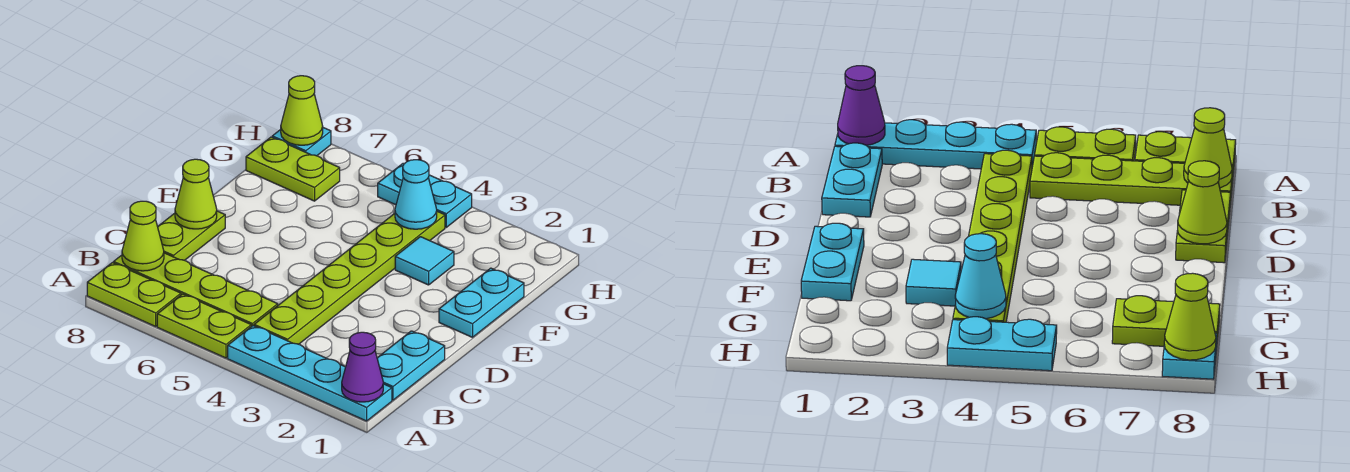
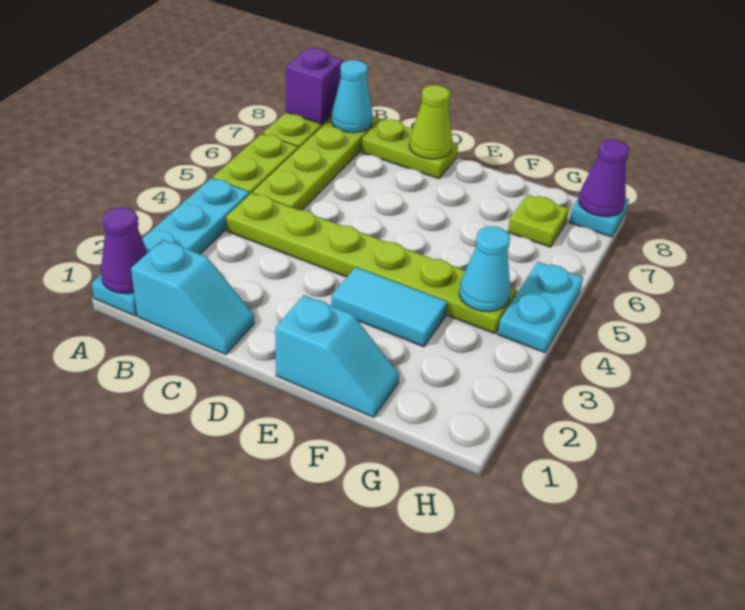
none -> purple 1x1 brick [286,48,343,124]
cyan 1x2 plate [377,331,445,400] -> cyan 1x2 slope [131,240,254,354]
lime 1x1 cone [122,201,164,271] -> cyan 1x1 cone [331,60,373,133]
cyan 1x2 plate [439,268,524,337] -> cyan 1x2 slope [275,295,399,417]
cyan 1x1 tile [395,237,454,285] -> cyan 1x2 tile [331,267,447,347]
lime 1x2 plate [246,137,340,201] -> lime 1x1 plate [508,195,569,247]
lime 1x1 cone [281,76,323,145] -> purple 1x1 cone [579,139,629,217]

